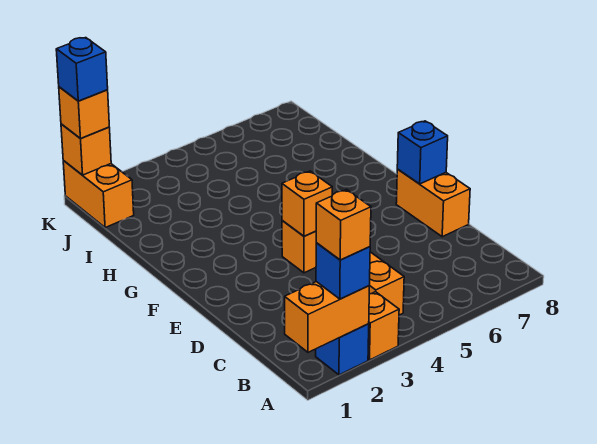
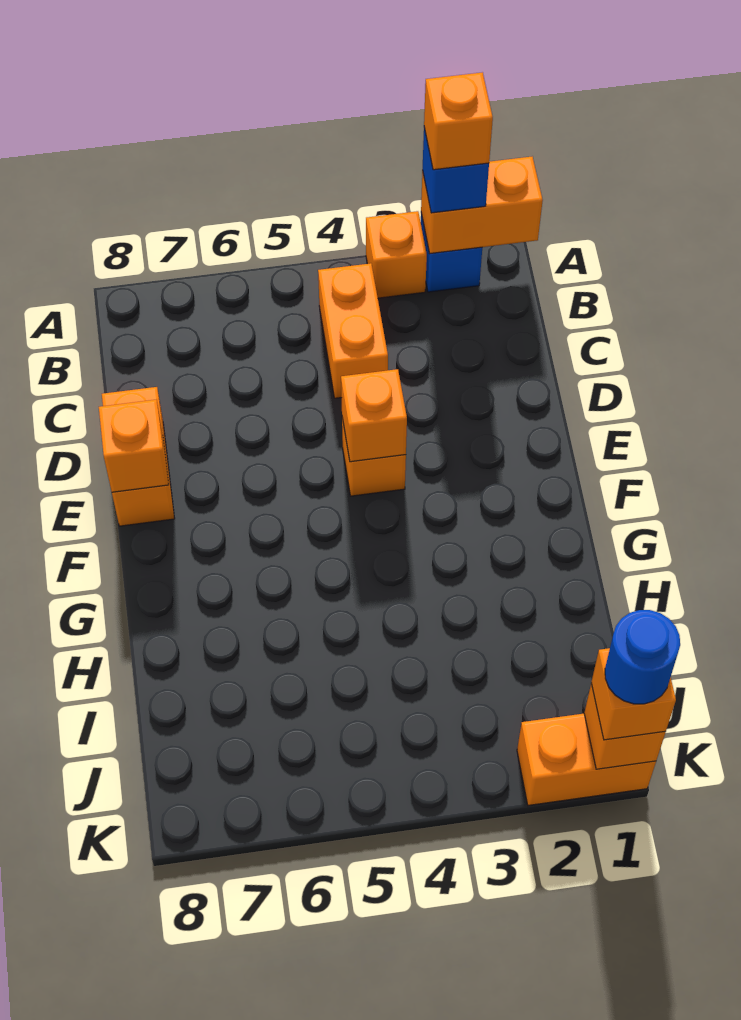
blue 1x1 brick [397,121,448,184] -> orange 1x1 brick [99,400,169,492]
orange 1x2 brick [63,161,134,228] -> orange 1x2 brick turned to [517,714,656,805]
blue 1x1 brick [56,38,108,101] -> blue 1x1 round brick [605,610,680,704]

